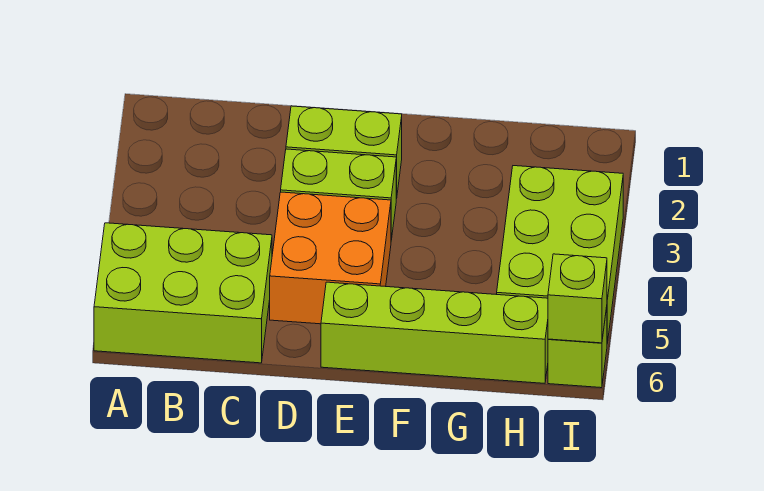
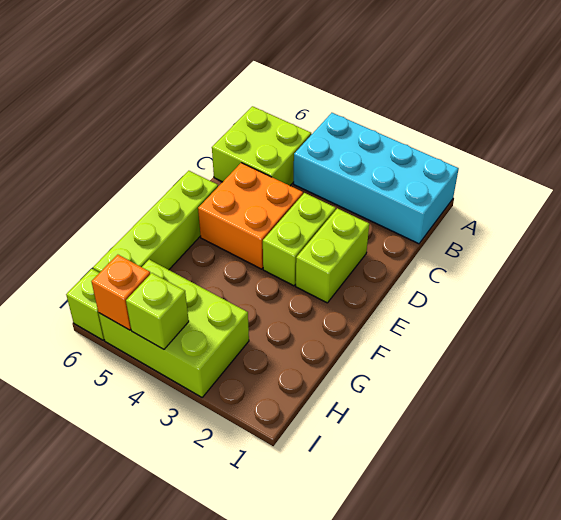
none -> cyan 2x4 brick [294,113,459,244]
lime 2x3 brick [94,223,272,363] -> lime 2x2 brick [212,106,311,186]
none -> orange 1x1 brick [92,255,150,330]
lime 1x1 brick [548,254,607,343] -> lime 1x1 brick moved to [126,273,189,349]

